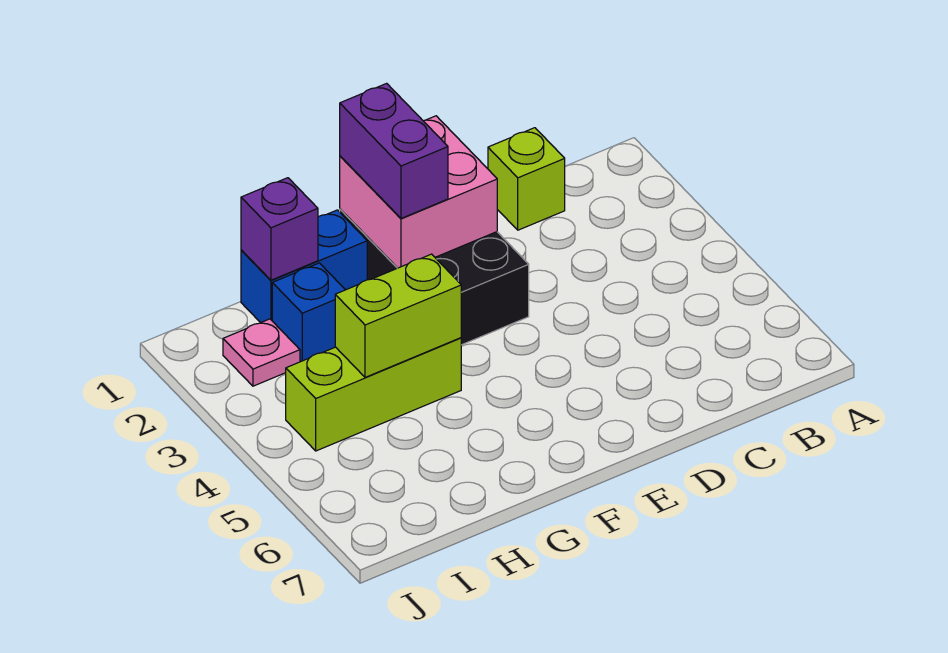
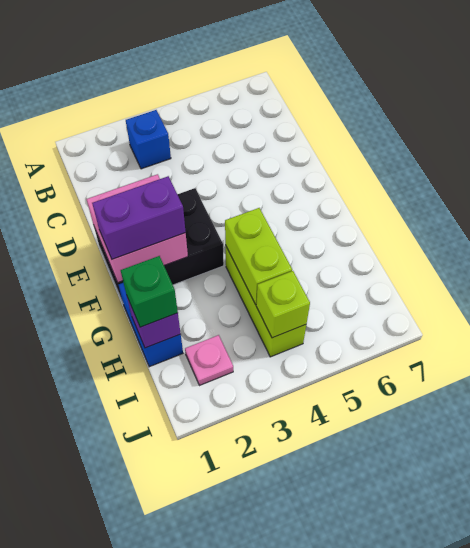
lime 1x1 brick [488,128,565,230] -> lime 1x1 brick moved to [256,271,310,338]
none -> green 1x1 brick [121,256,178,327]
blue 1x1 brick [272,263,345,362] -> blue 1x1 brick moved to [126,110,171,169]

